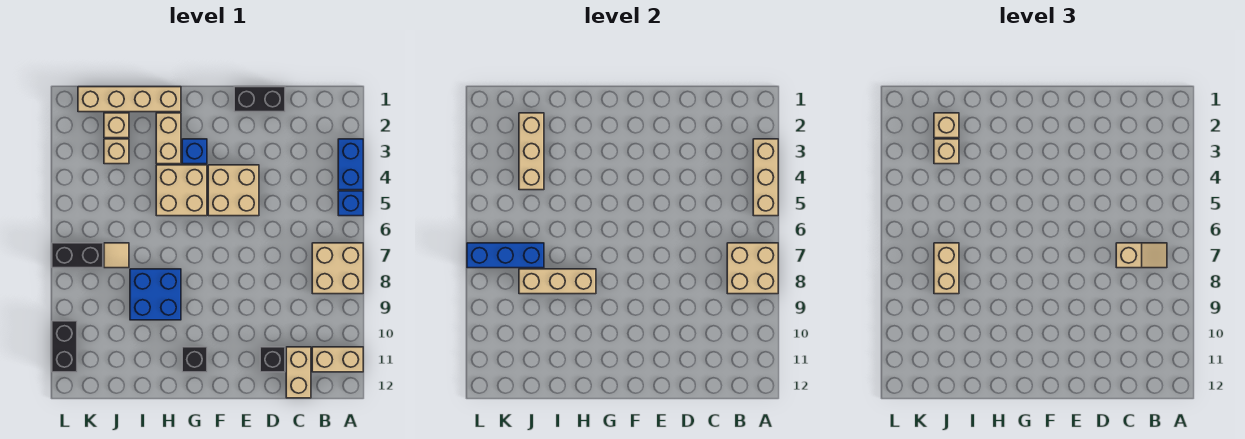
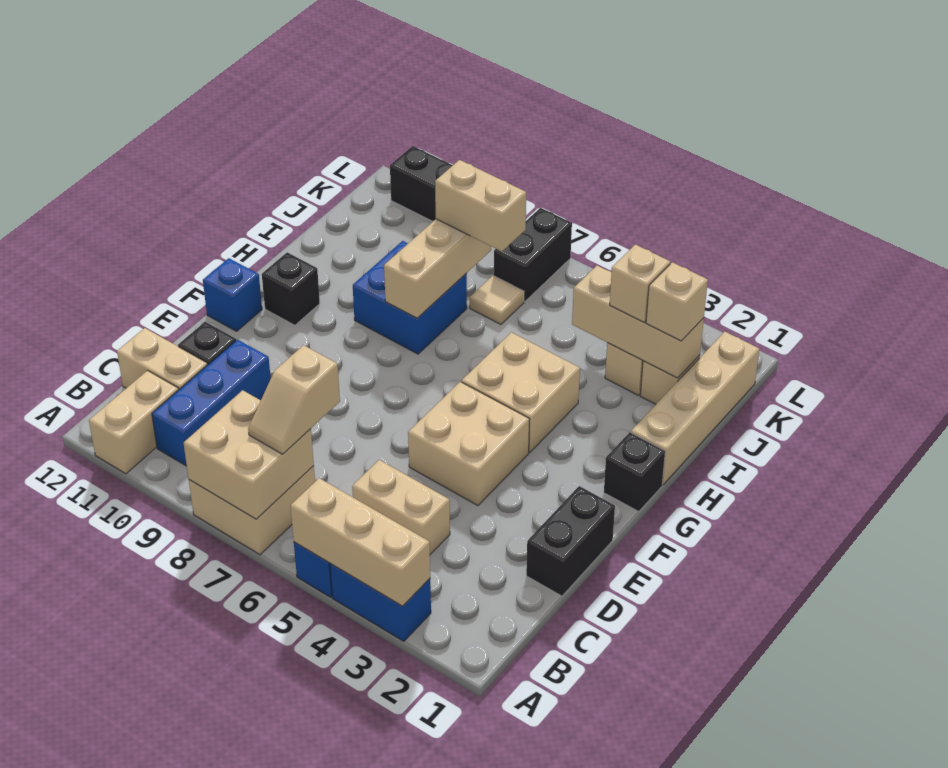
none -> black 1x1 brick [604,432,665,512]
blue 1x1 brick [182,139,207,164] -> blue 1x1 brick moved to [203,258,262,331]
tan 1x2 brick [156,113,181,164] -> tan 1x2 brick moved to [352,460,450,554]
blue 1x3 brick [467,243,544,268] -> blue 1x3 brick moved to [152,340,271,466]

